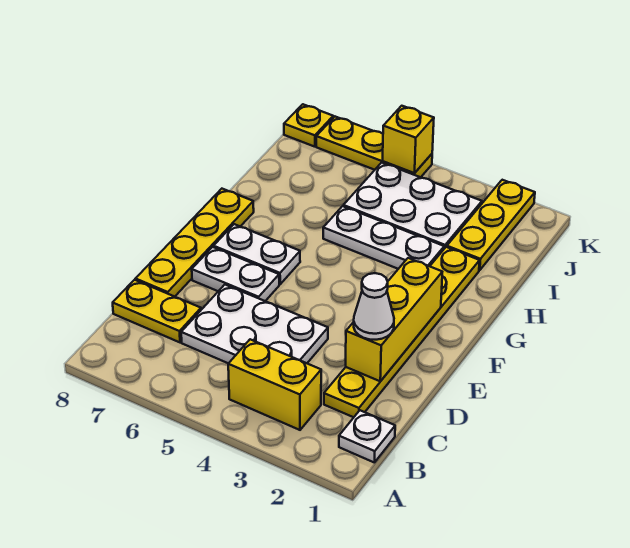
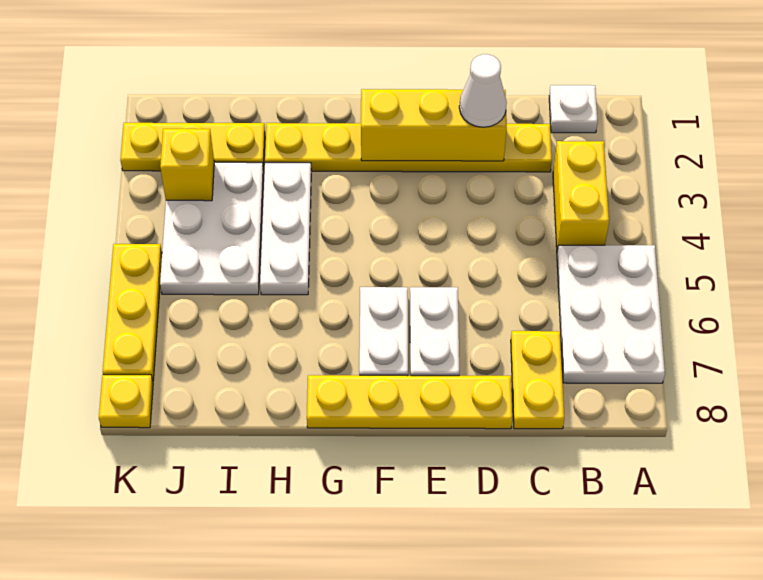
white 2x3 plate [181,285,328,363] -> white 2x3 plate moved to [557,245,665,383]
yellow 1x1 brick [383,106,434,173] -> yellow 1x1 brick moved to [160,129,214,201]

